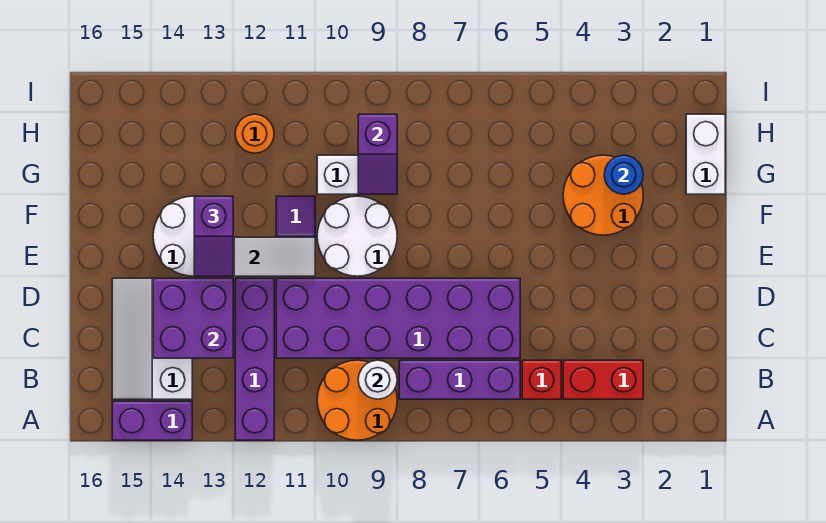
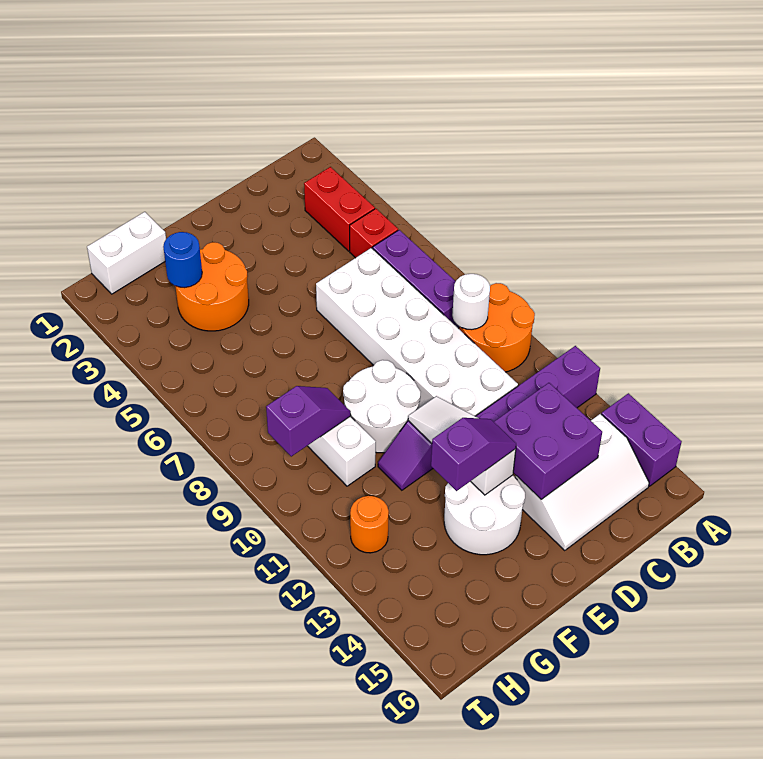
purple 2x6 brick [276,278,520,358] -> white 2x6 brick [316,248,518,416]

